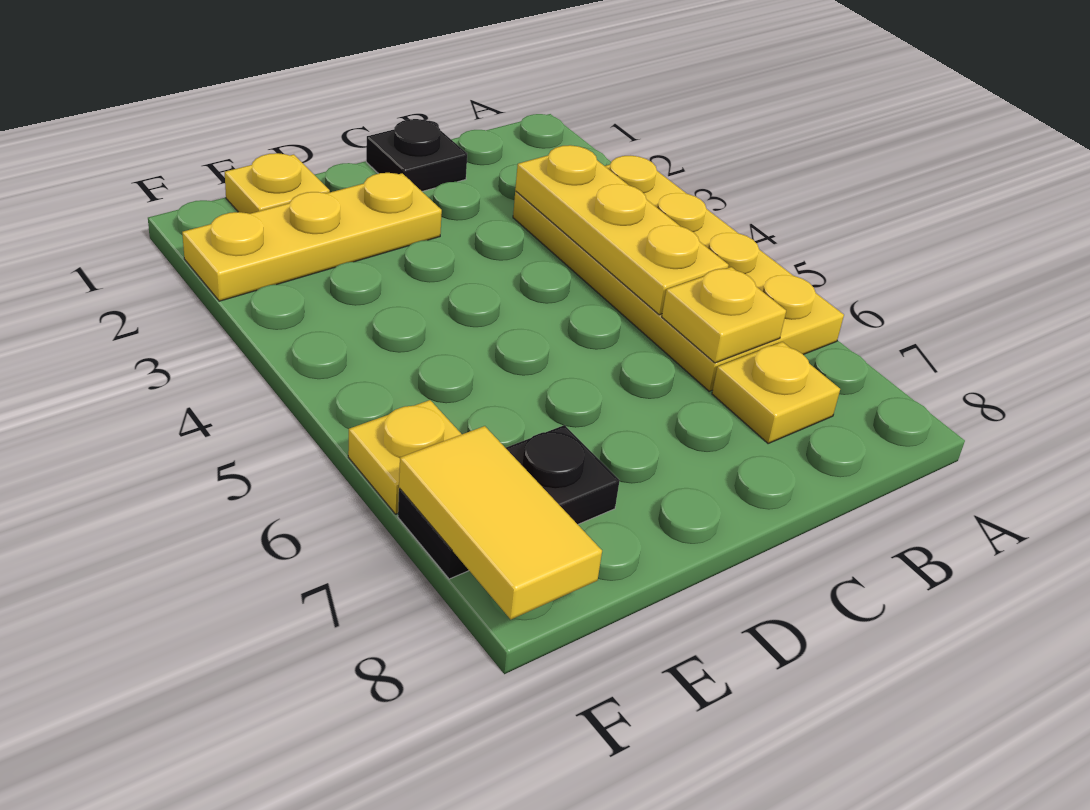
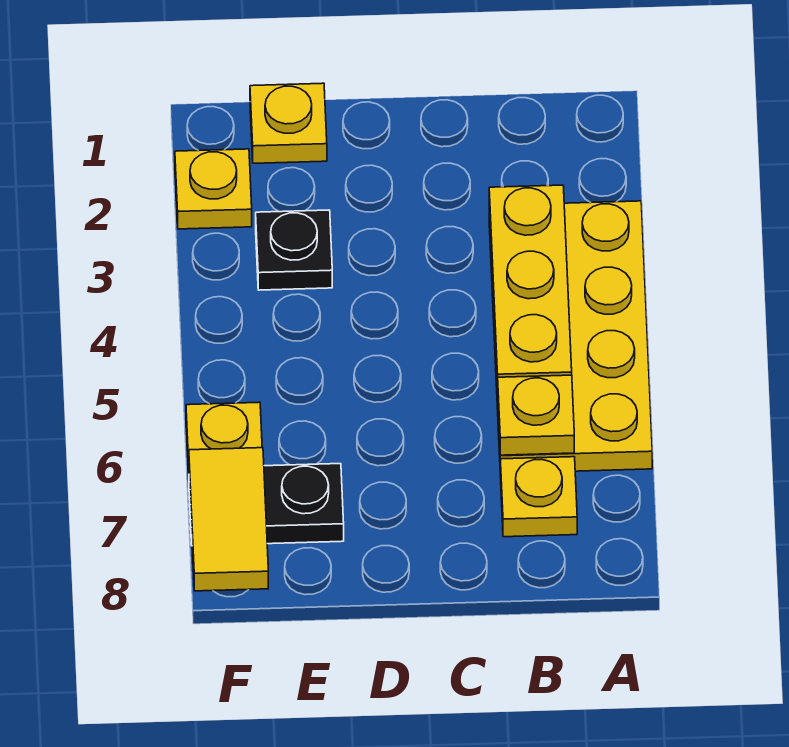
black 1x1 plate [366,119,467,191] -> black 1x1 plate moved to [256,210,332,290]
yellow 1x3 plate [182,173,442,301] -> yellow 1x1 plate [175,149,252,229]

